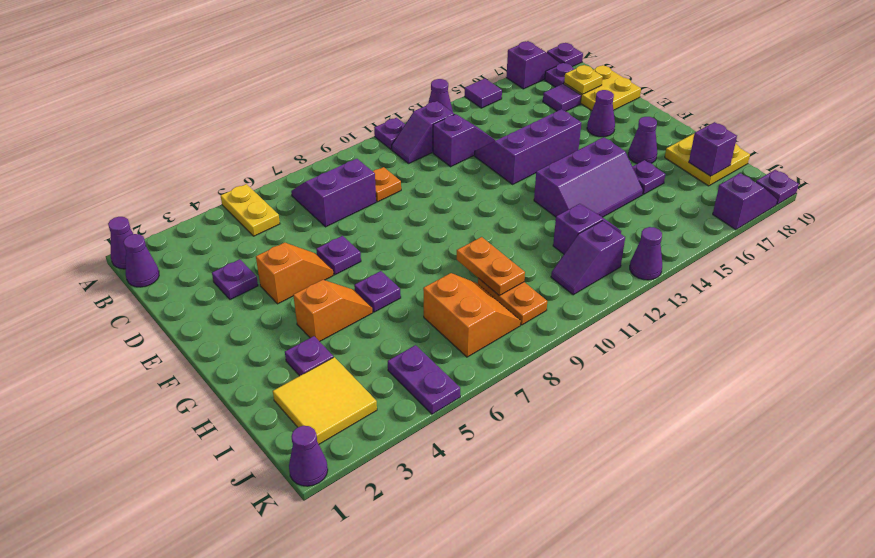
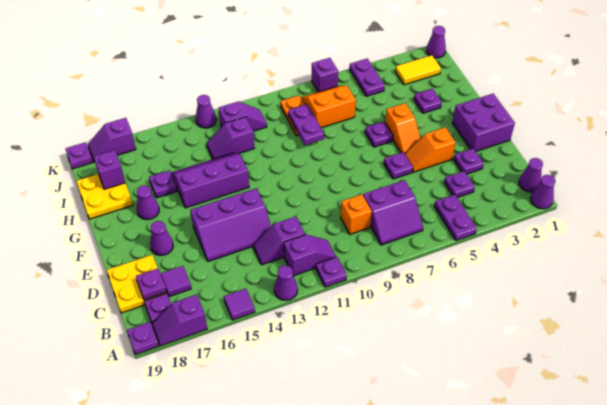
yellow 1x2 plate [221,184,280,236] -> purple 1x2 plate [434,195,477,241]
none -> purple 1x1 plate [444,171,475,198]
orange 1x1 plate [373,167,401,202] -> orange 1x1 brick [341,195,372,234]
yellow 1x1 plate [564,65,603,94] -> purple 1x1 plate [136,269,167,300]
none -> purple 2x2 brick [452,94,515,151]
orange 1x2 slope [293,280,373,342] -> orange 1x2 slope turned to [385,103,420,153]
orange 1x2 plate [457,237,525,295] -> purple 1x2 plate [288,104,324,145]
yellow 2x2 tile [273,357,377,444] -> yellow 1x2 tile [395,55,441,85]
orange 2x2 slope [423,273,521,357] -> orange 2x2 slope turned to [301,86,356,128]
none -> purple 1x1 brick [312,58,338,92]

